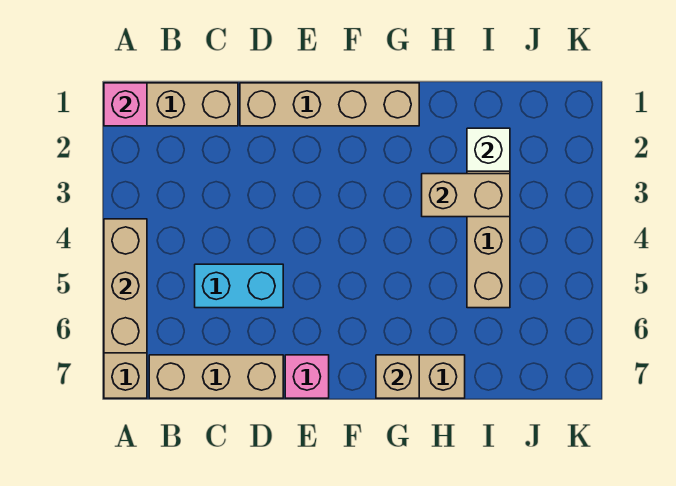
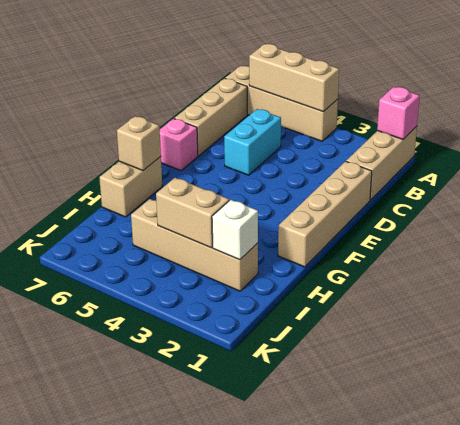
tan 1x2 brick [422,174,510,217] -> tan 1x2 brick turned to [156,178,229,248]

